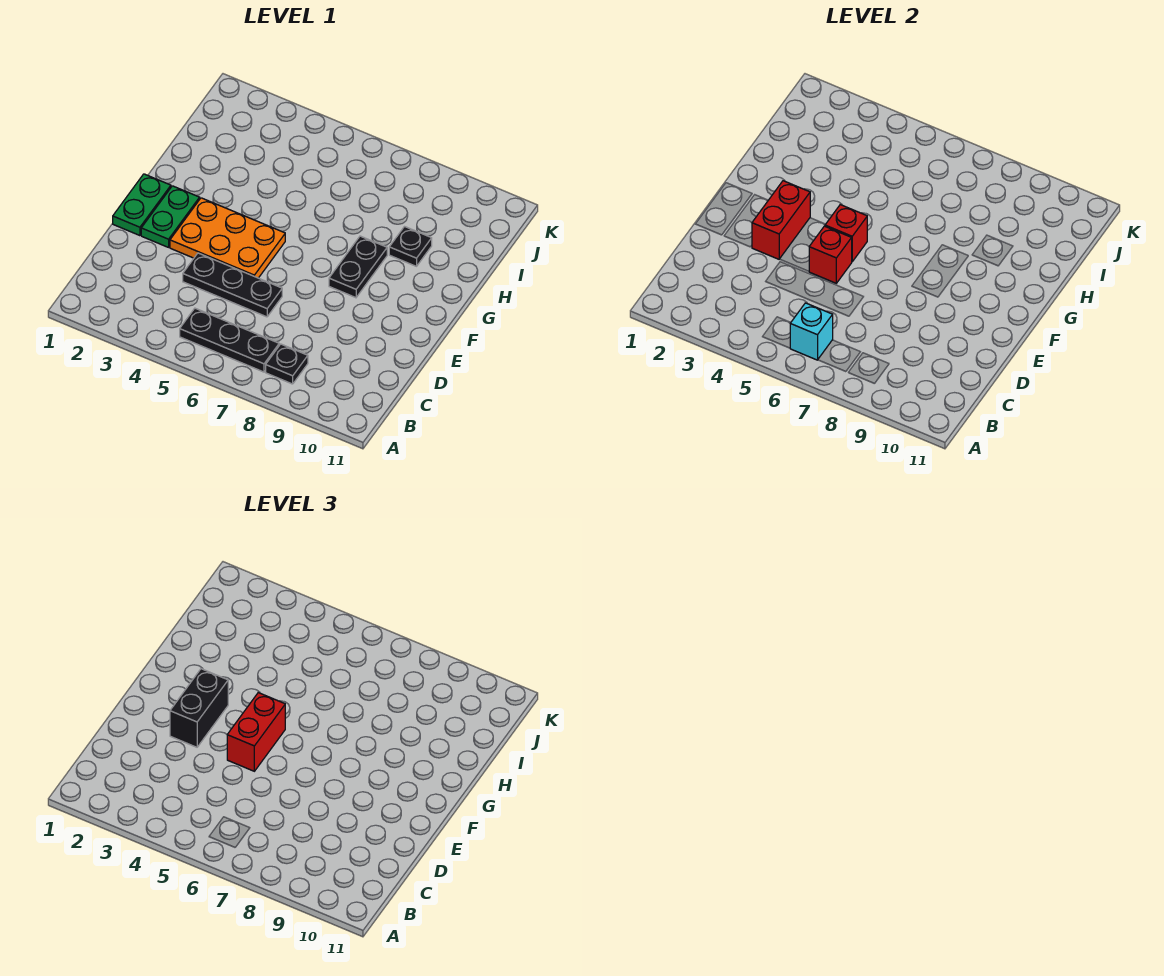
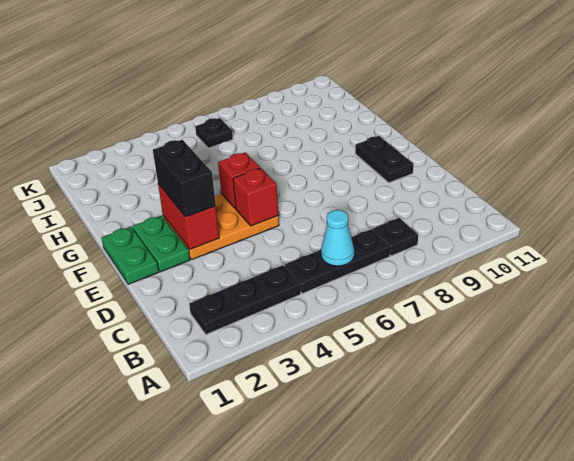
cyan 1x1 brick [790,303,833,360] -> cyan 1x1 cone [321,210,354,266]
black 1x3 plate [183,253,282,317] -> black 1x3 plate moved to [189,265,301,335]
red 1x2 brick [227,693,285,771] -> none
black 1x2 plate [329,236,387,298] -> black 1x2 plate moved to [355,136,413,183]
black 1x1 plate [389,227,432,266] -> black 1x1 plate moved to [195,118,233,148]

